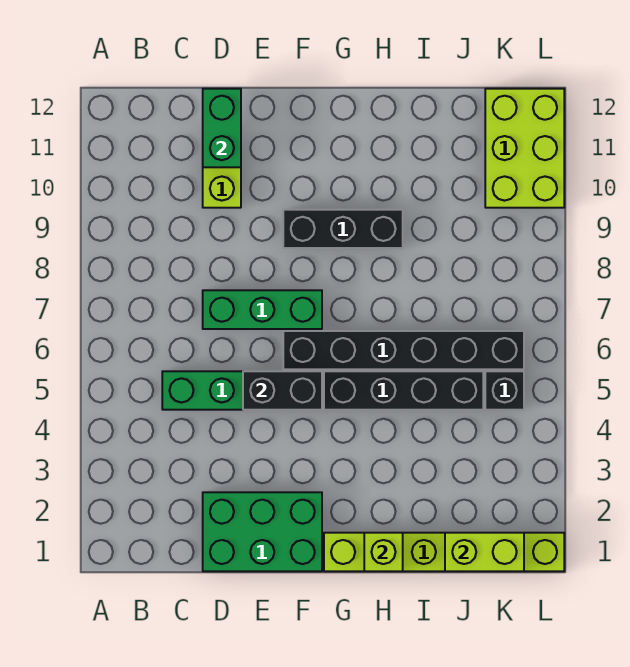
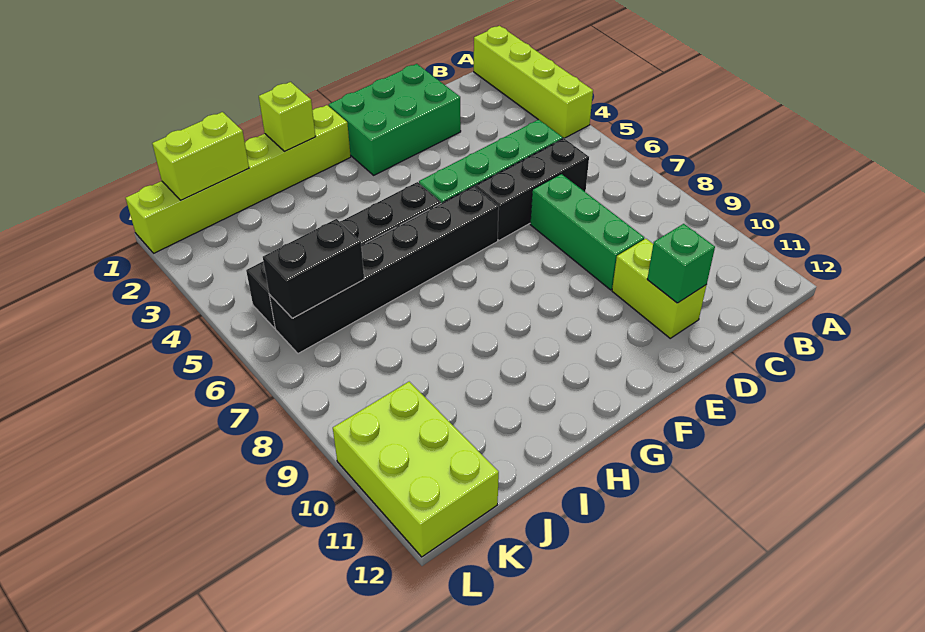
none -> lime 1x4 brick [474,26,593,138]
green 1x3 brick [203,290,322,329] -> green 1x3 brick turned to [530,174,644,290]
green 1x2 brick [203,89,241,167] -> green 1x1 brick [647,224,715,303]
black 1x2 brick [243,371,322,410] -> black 1x2 brick moved to [263,219,364,318]
black 1x3 brick [283,210,403,248] -> black 1x3 brick moved to [475,138,589,240]

